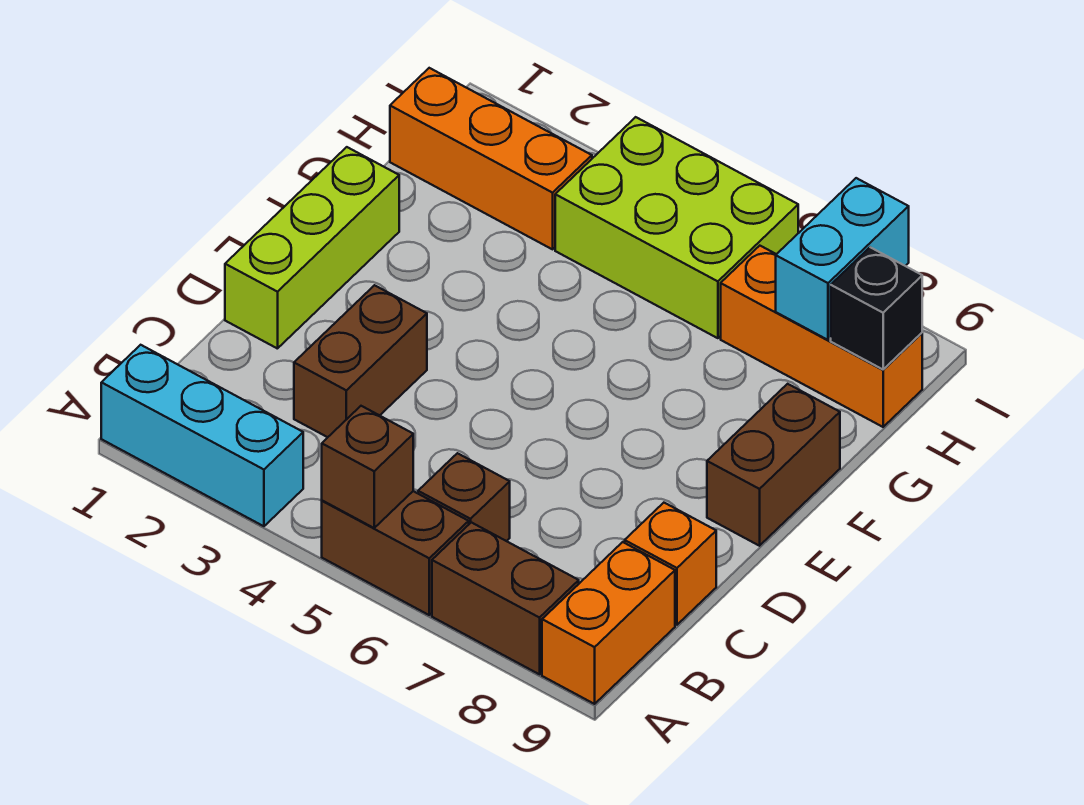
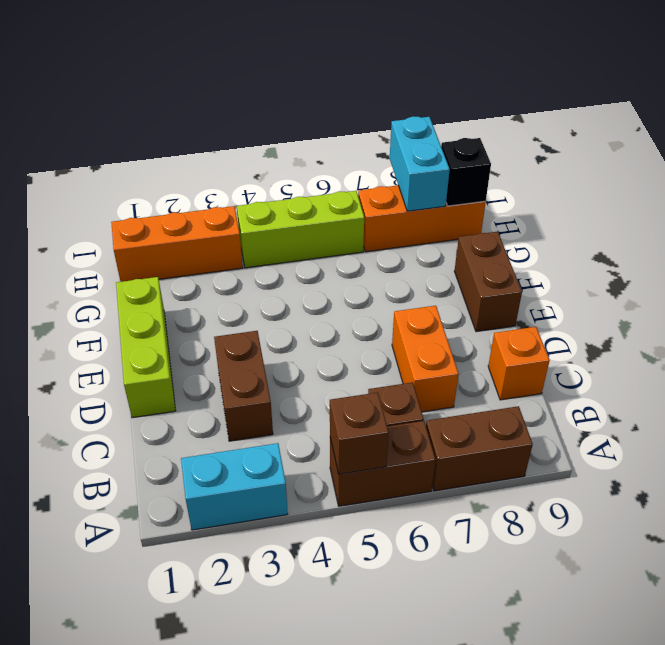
cyan 1x3 brick [101,345,303,526] -> cyan 1x2 brick [181,443,288,530]
orange 1x2 brick [542,542,675,704] -> orange 1x2 brick moved to [392,306,459,412]
lime 2x3 brick [555,117,798,338] -> lime 1x3 brick [237,191,364,268]

